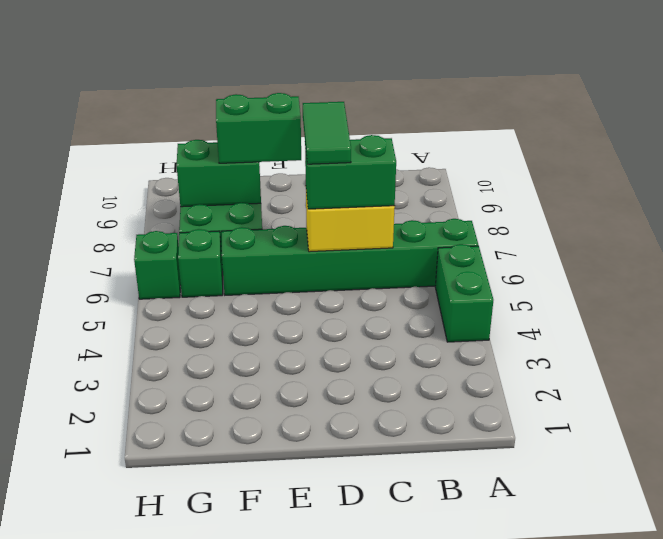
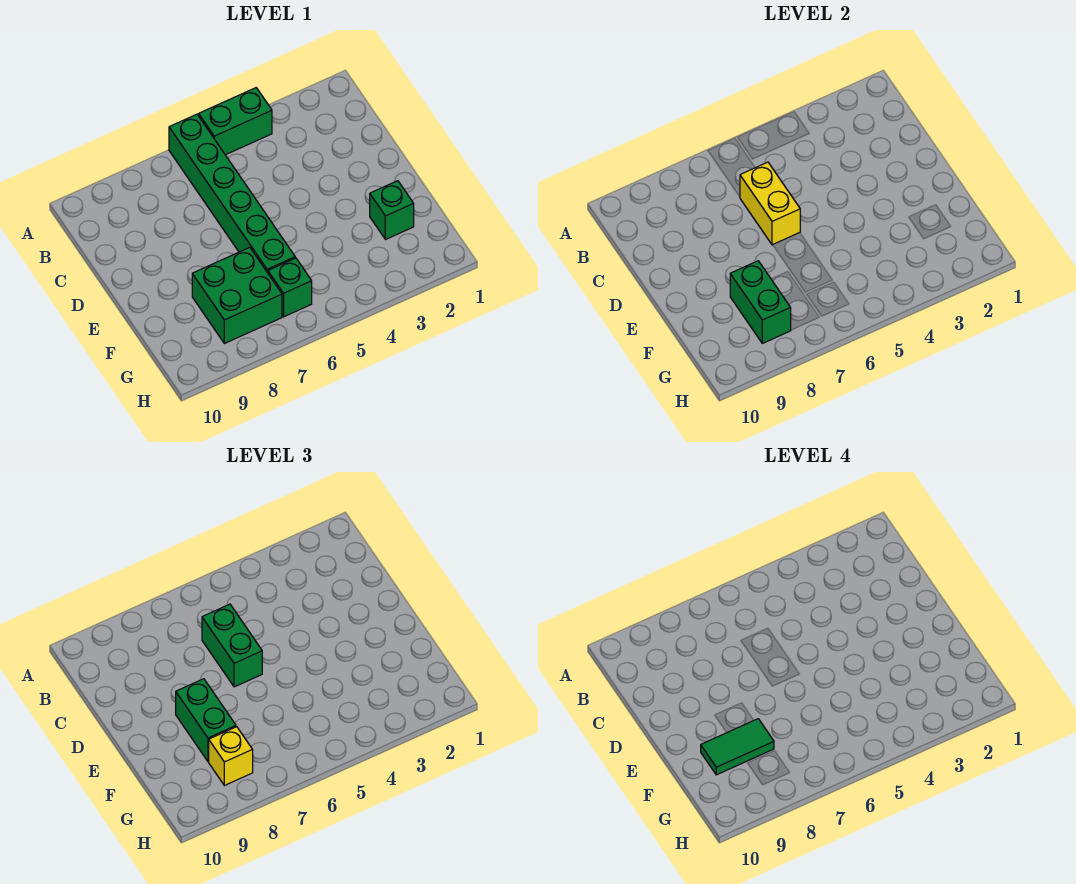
green 1x2 tile [303,102,351,164] -> green 1x2 tile moved to [701,719,774,775]
none -> yellow 1x1 brick [208,727,253,785]
green 1x1 brick [134,231,181,299] -> green 1x1 brick moved to [370,181,414,240]

